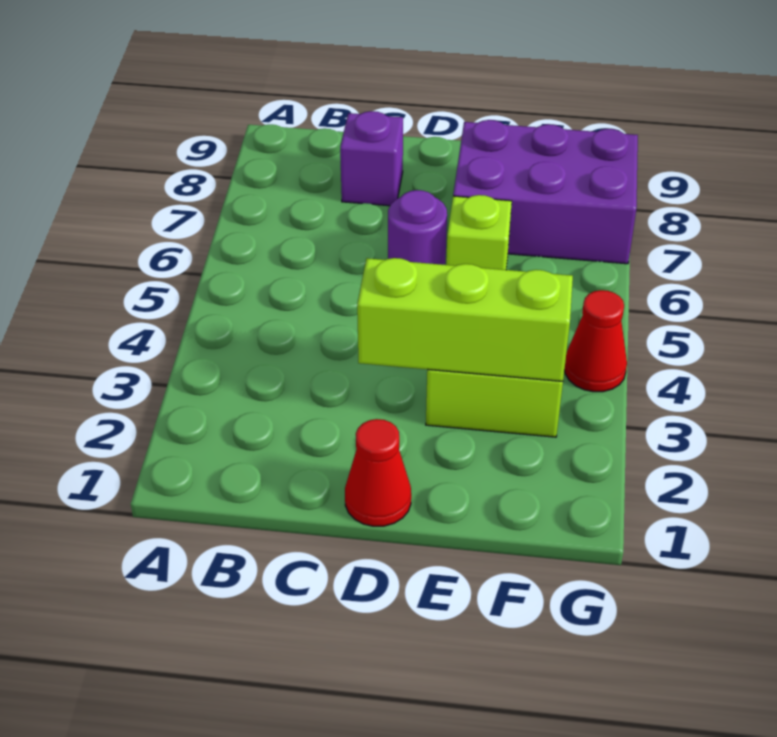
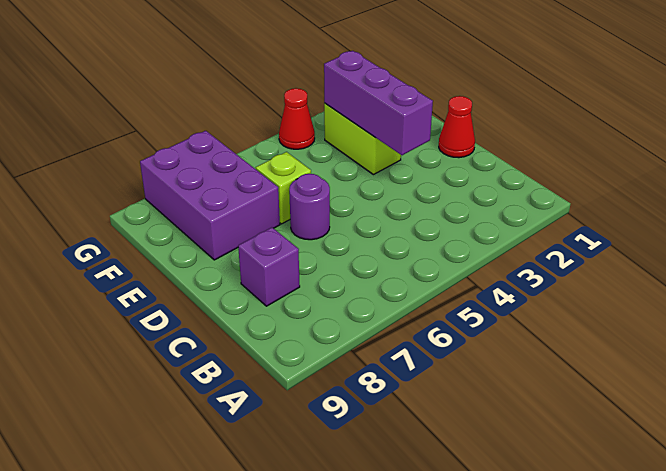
lime 1x3 brick [357,258,573,381] -> purple 1x3 brick [324,51,433,155]

